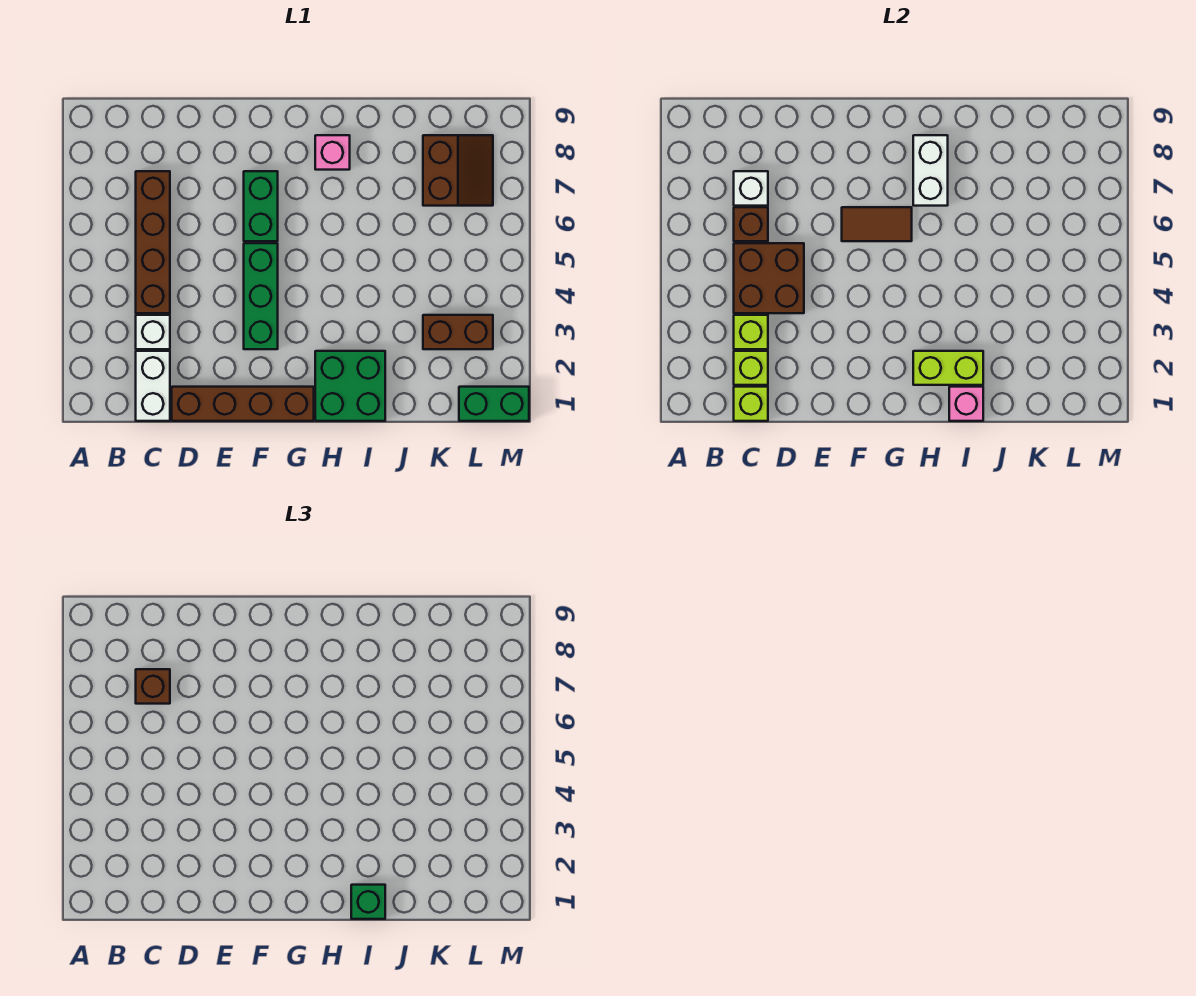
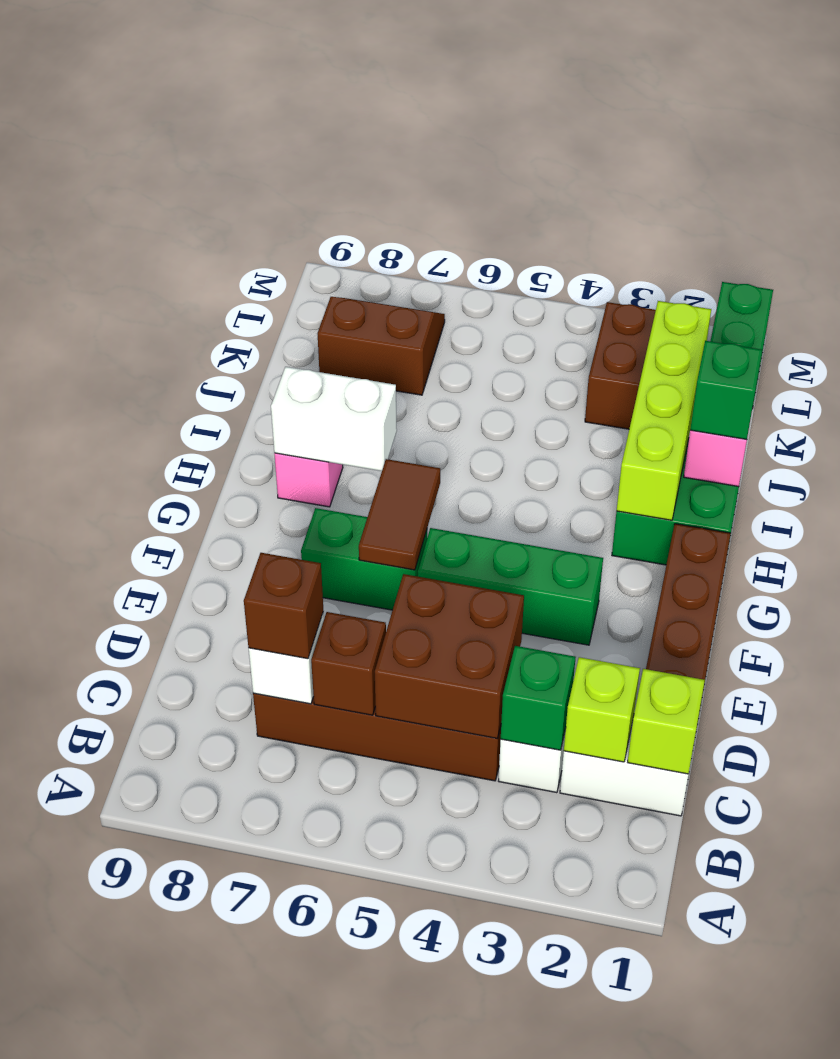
lime 1x1 brick [734,315,768,349] -> green 1x1 brick [501,646,576,750]
lime 1x2 brick [913,351,983,385] -> lime 1x4 brick [617,301,711,520]

